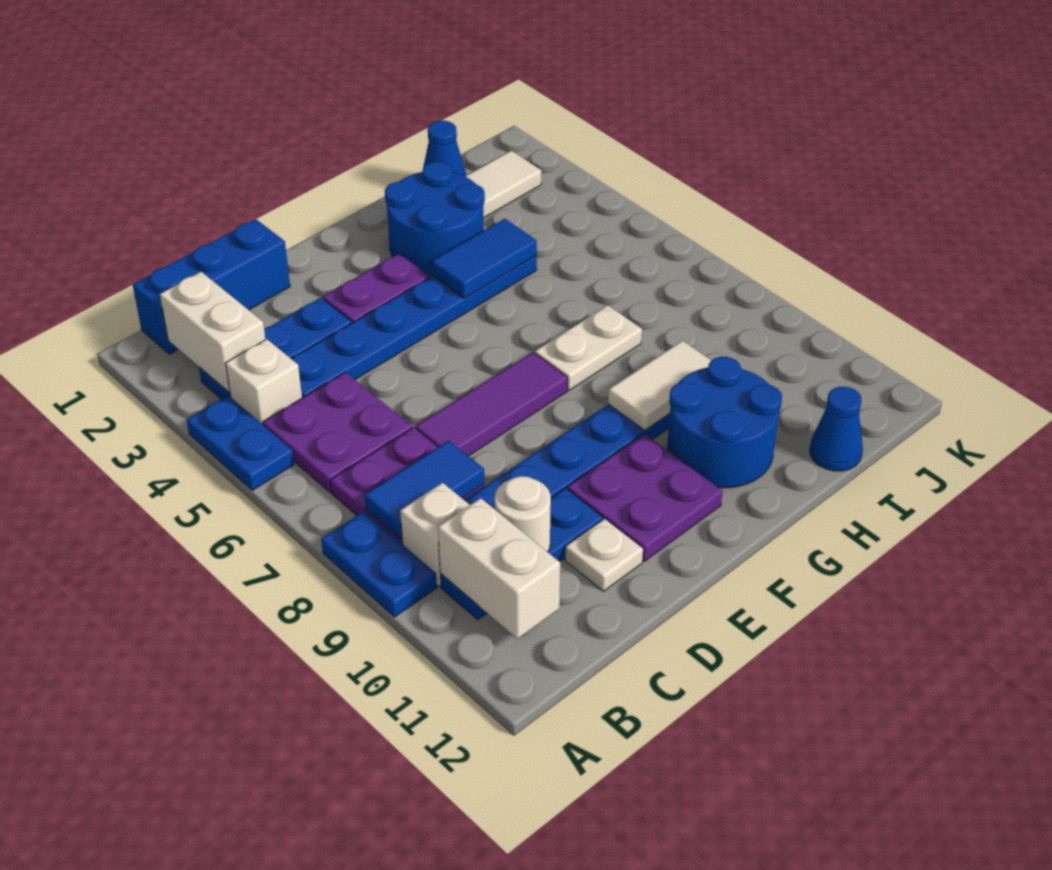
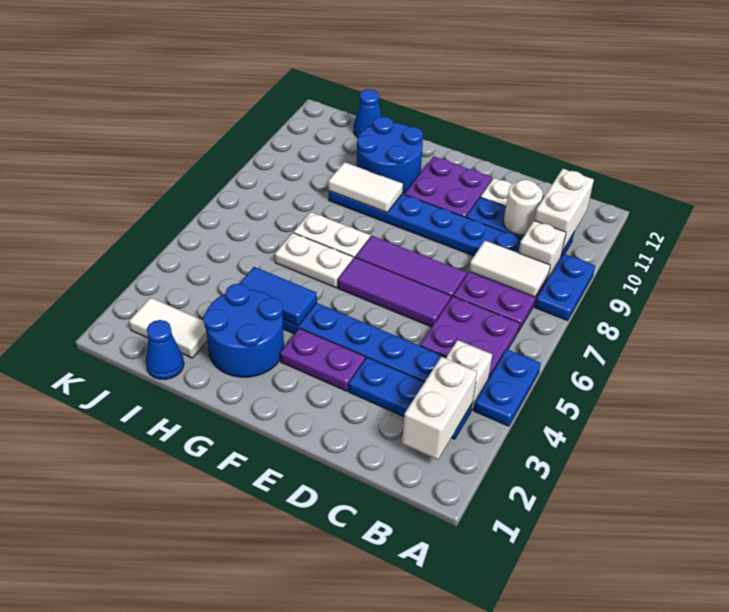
blue 1x3 brick [133,219,290,354] -> none
blue 1x2 tile [365,441,484,539] -> white 1x2 tile [469,241,550,297]
none -> purple 1x3 tile [338,257,451,327]
none -> white 1x2 plate [275,233,353,288]

